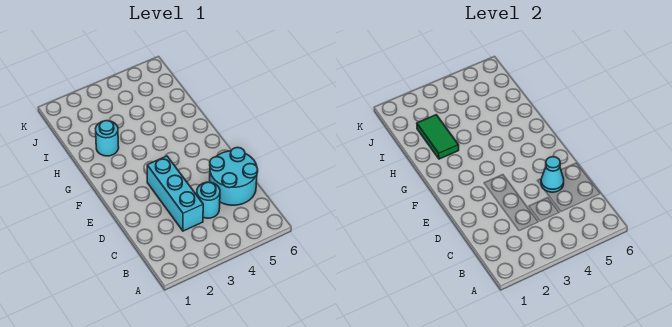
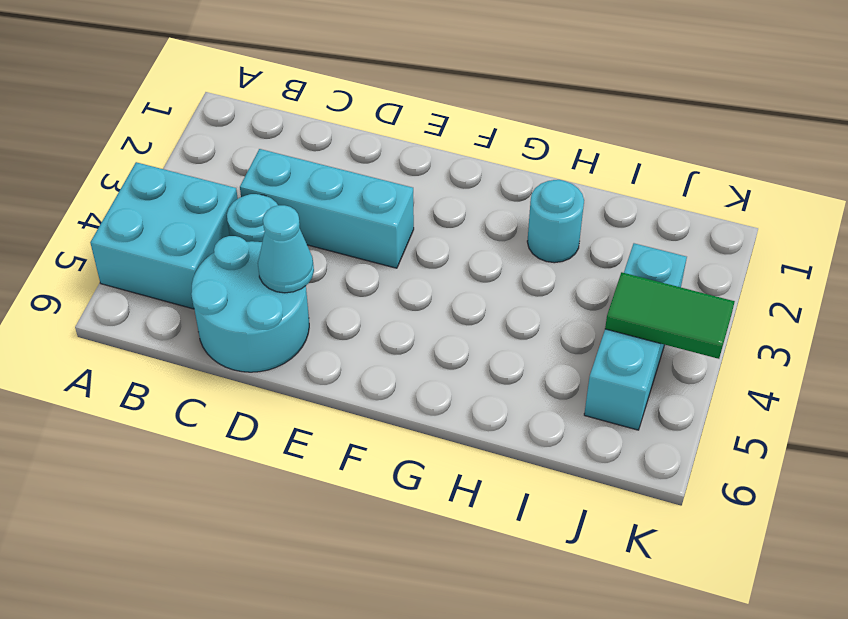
none -> cyan 2x2 brick [90,162,238,309]
green 1x2 tile [417,115,459,159] -> green 1x2 tile moved to [605,272,735,359]
none -> cyan 1x3 brick [584,243,687,430]

